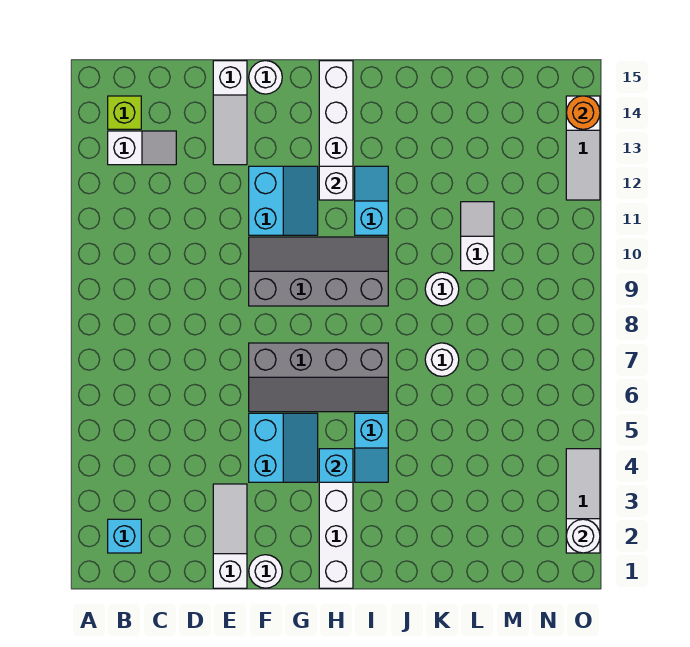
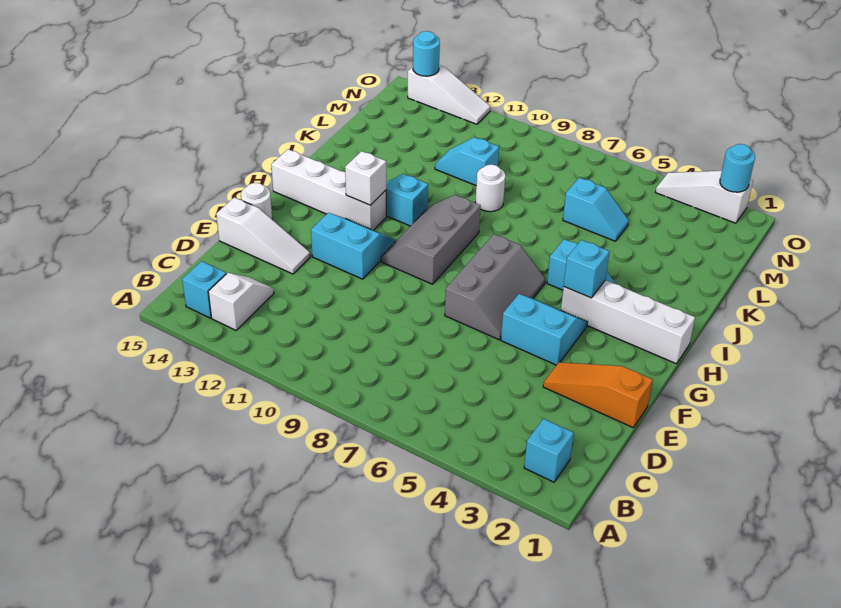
lime 1x1 brick [108,96,141,129] -> cyan 1x1 brick [182,261,226,318]
white 1x3 slope [213,484,247,588] -> orange 1x3 slope [543,362,653,428]
white 1x1 round brick [249,555,282,588] -> none
grey 2x4 slope [249,343,388,412] -> grey 2x3 slope [445,234,545,340]
grey 2x4 slope [249,237,388,306] -> grey 2x3 slope [381,195,481,284]
white 1x1 round brick [425,343,459,376] -> none
none -> cyan 1x2 slope [563,178,629,241]
white 1x2 slope [461,202,494,271] -> cyan 1x2 slope [435,137,499,185]
white 1x1 round brick [566,519,600,553] -> cyan 1x1 round brick [720,144,755,192]
orange 1x1 round brick [566,96,600,129] -> cyan 1x1 round brick [413,31,440,76]

